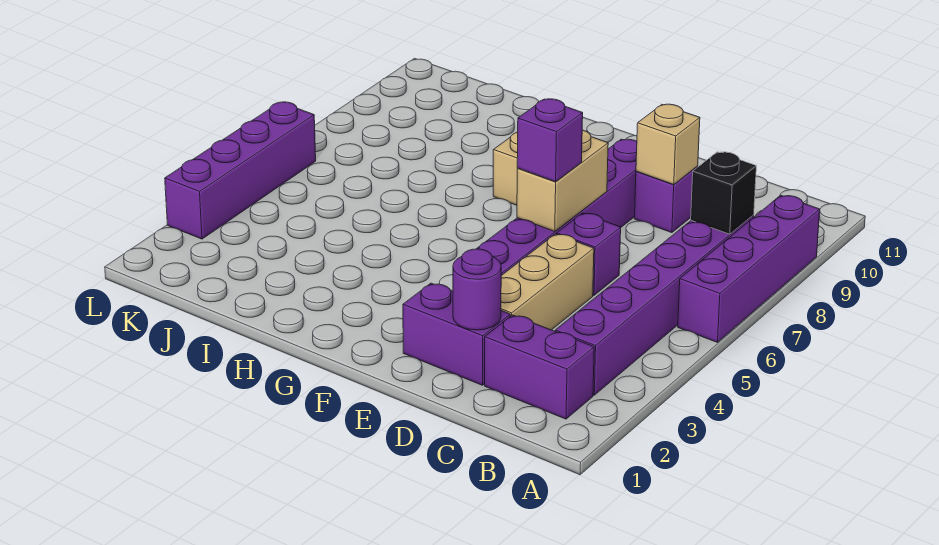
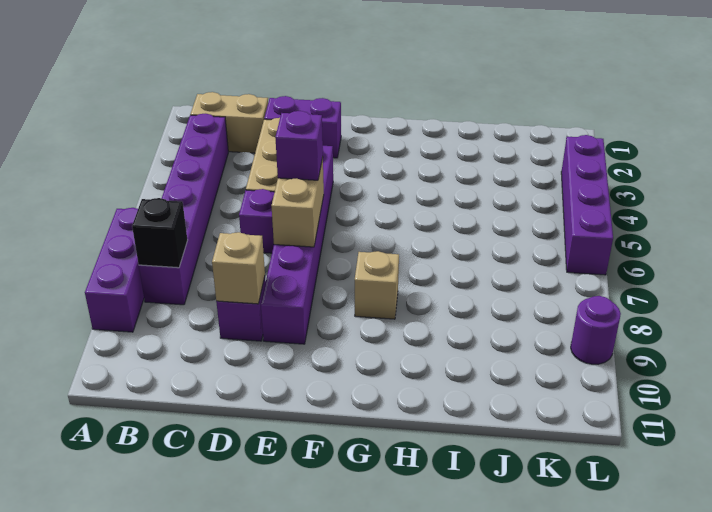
purple 1x4 brick [678,195,820,342] -> purple 1x3 brick [85,208,144,332]
purple 1x2 brick [485,315,594,419] -> tan 1x2 brick [190,92,268,153]
purple 1x1 round brick [453,249,501,330] -> purple 1x1 round brick moved to [571,296,621,364]

